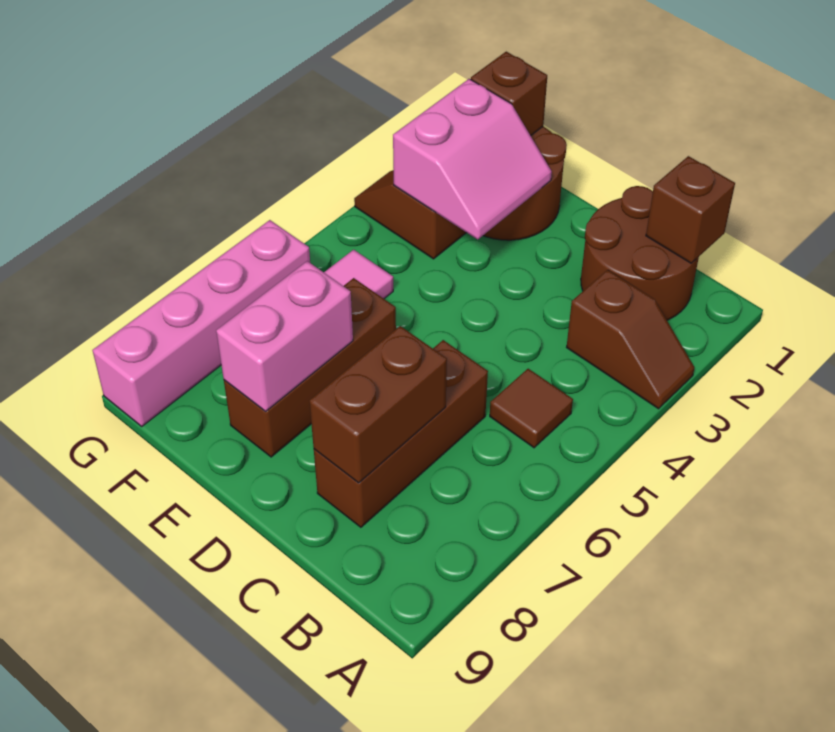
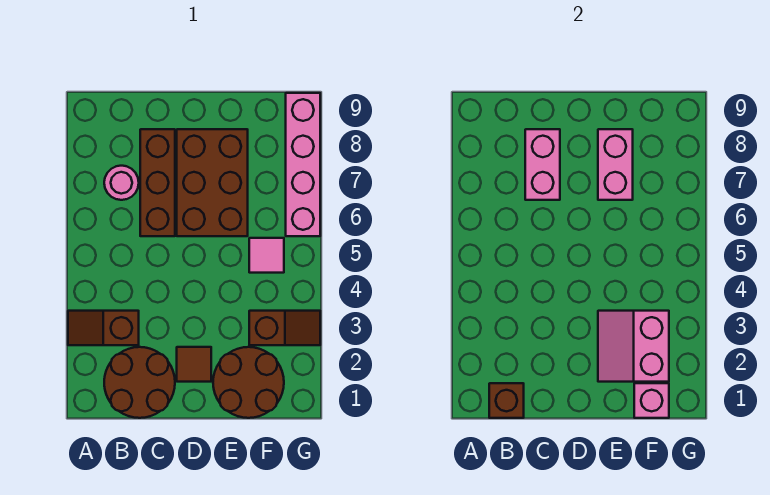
brown 1x1 tile [490,369,573,448] -> brown 1x1 tile moved to [177,347,211,382]
none -> pink 1x1 round brick [104,166,139,200]
brown 1x2 brick [310,326,447,483] -> pink 1x2 brick [525,129,560,200]
brown 1x3 brick [224,278,396,457] -> brown 2x3 brick [177,129,248,236]
brown 1x1 brick [471,52,547,136] -> pink 1x1 brick [634,383,669,418]

